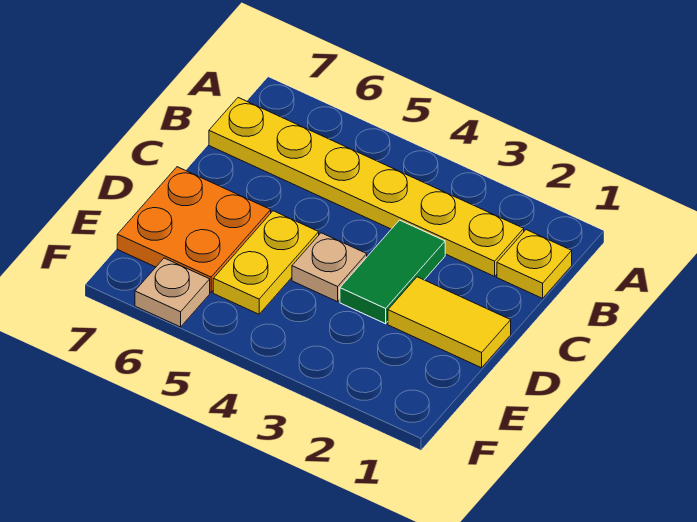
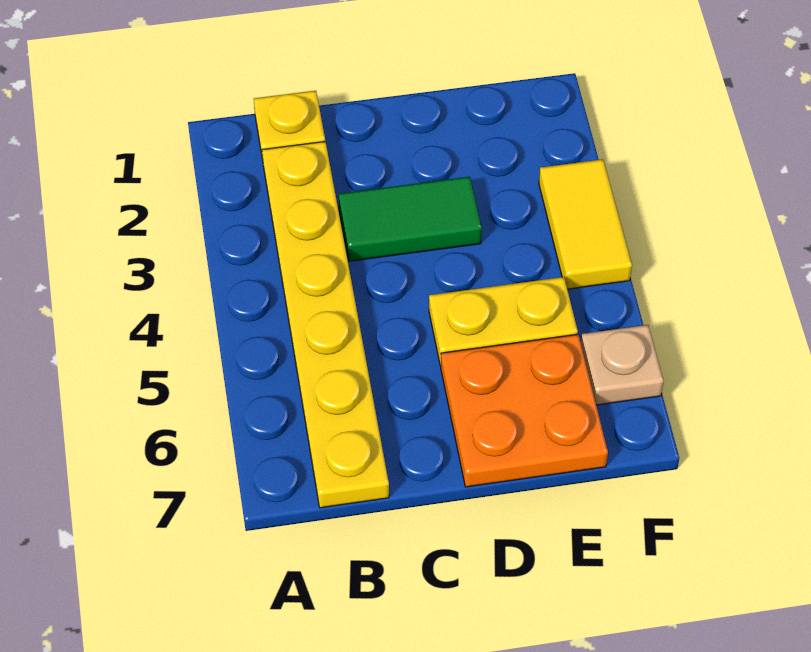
yellow 1x2 tile [388,277,511,368] -> yellow 1x2 tile moved to [539,159,632,289]
tan 1x1 plate [292,233,367,302] -> none

